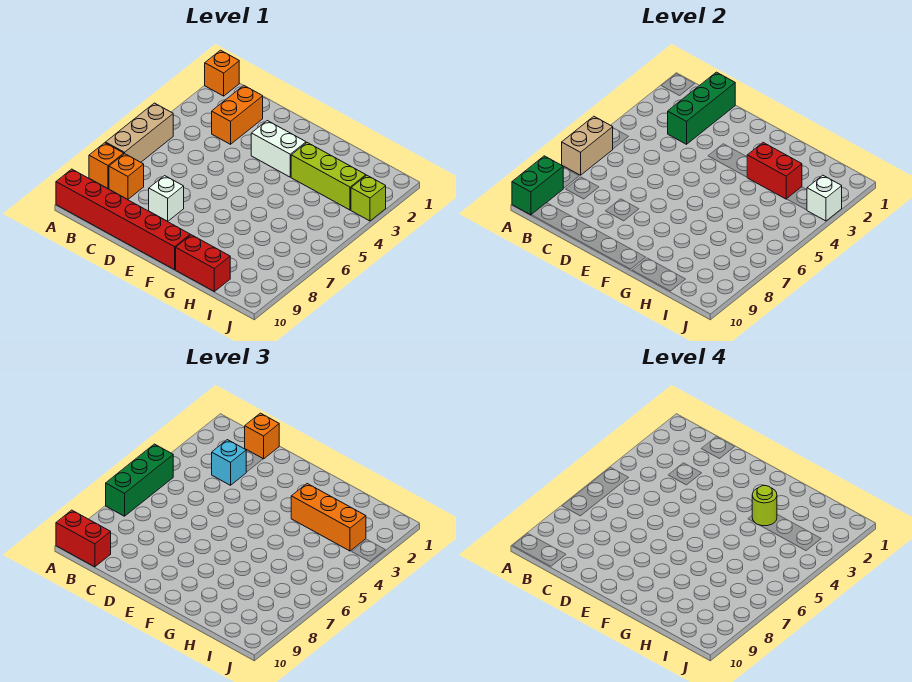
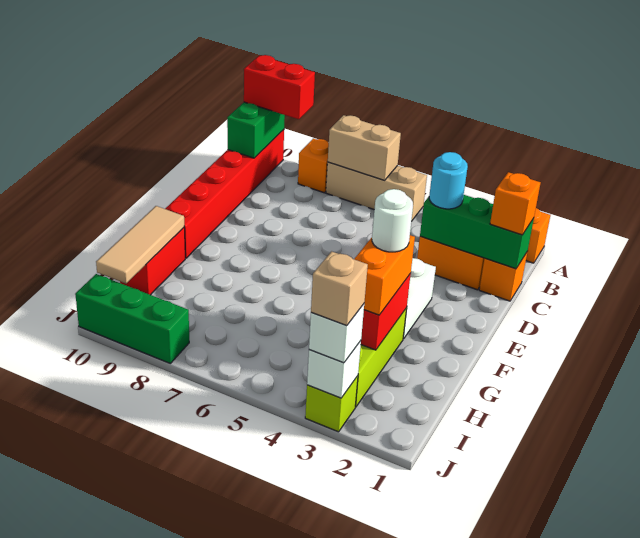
green 1x3 brick [106,444,173,516] -> green 1x3 brick moved to [75,274,189,363]
green 1x2 brick [512,156,563,215] -> green 1x2 brick turned to [227,102,285,158]
red 1x2 brick [56,510,111,567] -> red 1x2 brick turned to [244,55,315,119]
orange 1x1 brick [109,154,144,200] -> orange 1x1 brick moved to [479,253,527,301]
cyan 1x1 brick [212,440,246,485] -> cyan 1x1 round brick [429,152,468,209]
white 1x1 brick [149,176,184,221] -> white 1x1 brick moved to [309,304,364,363]
orange 1x3 brick [291,484,366,551] -> orange 1x2 brick [355,235,415,315]
lime 1x1 round brick [752,486,777,526] -> white 1x1 round brick [372,189,413,252]
none -> tan 1x3 tile [96,206,184,284]
none -> tan 1x1 brick [311,251,368,326]

